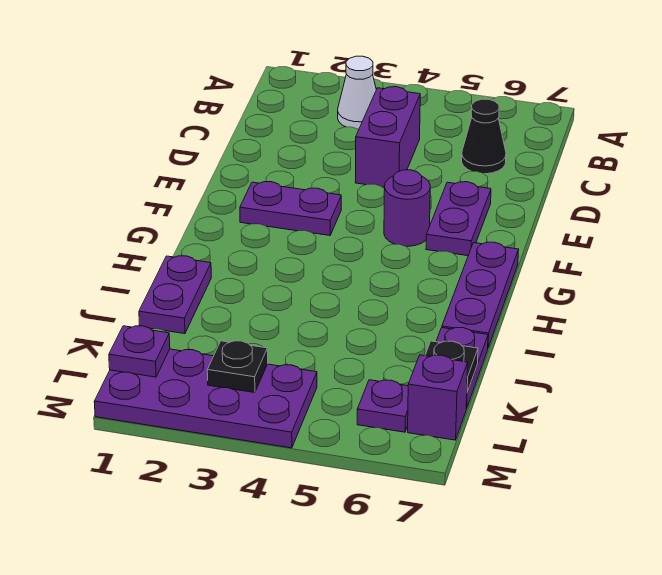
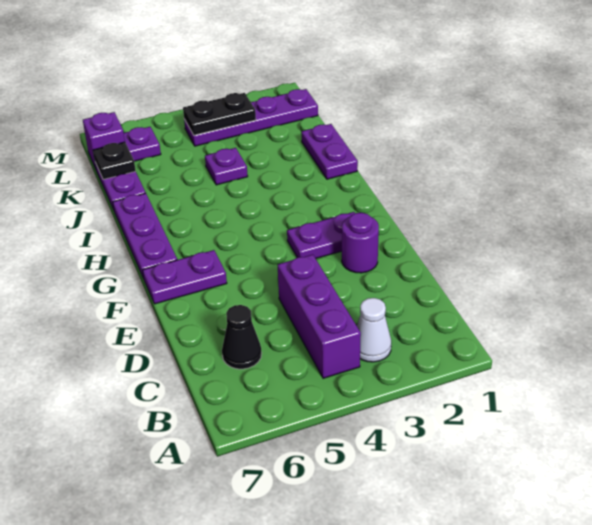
purple 1x2 brick [355,87,420,187] -> purple 1x3 brick [278,255,361,378]
purple 1x2 plate [426,182,491,256] -> purple 1x2 plate turned to [143,250,227,304]
purple 1x1 round brick [384,170,430,246] -> purple 1x1 round brick moved to [342,213,379,273]
purple 2x4 plate [94,349,317,448] -> purple 1x4 plate [184,89,318,146]
purple 1x1 plate [109,326,170,377] -> purple 1x1 plate moved to [205,148,248,185]
black 1x1 plate [207,341,268,393] -> black 1x2 plate [183,93,256,135]

